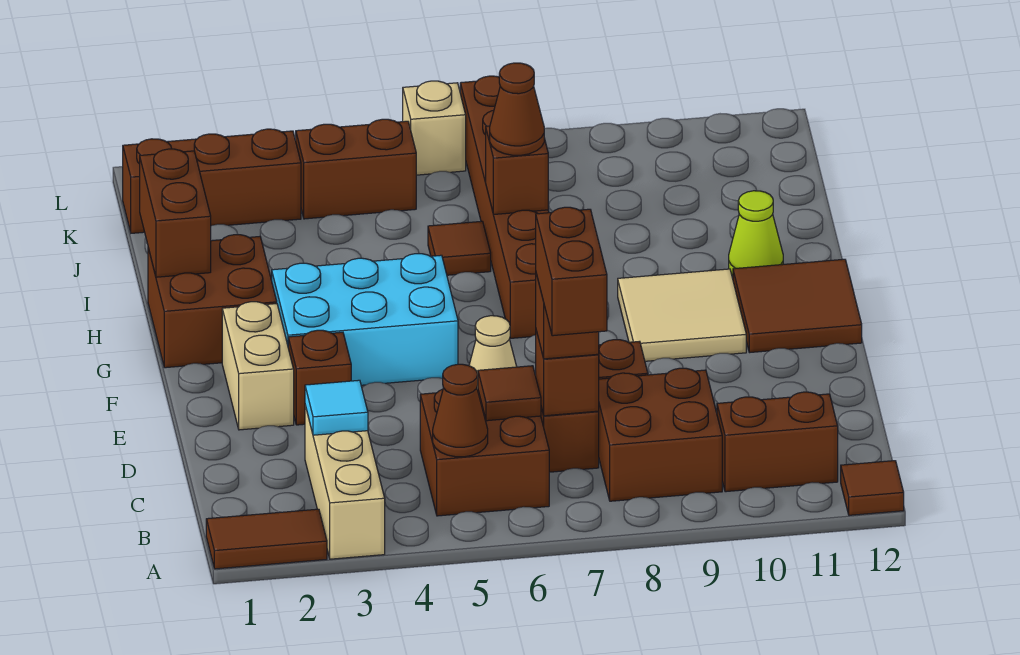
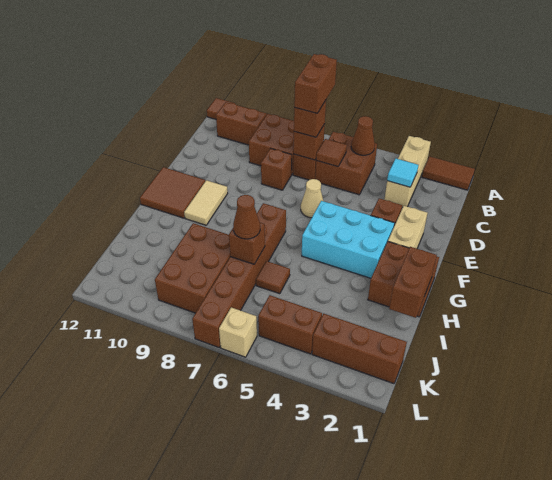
tan 2x2 tile [618,269,746,361] -> tan 1x2 tile [184,180,228,225]
lime 1x1 cone [729,191,783,276] -> none
none -> brown 2x3 brick [155,223,230,313]

